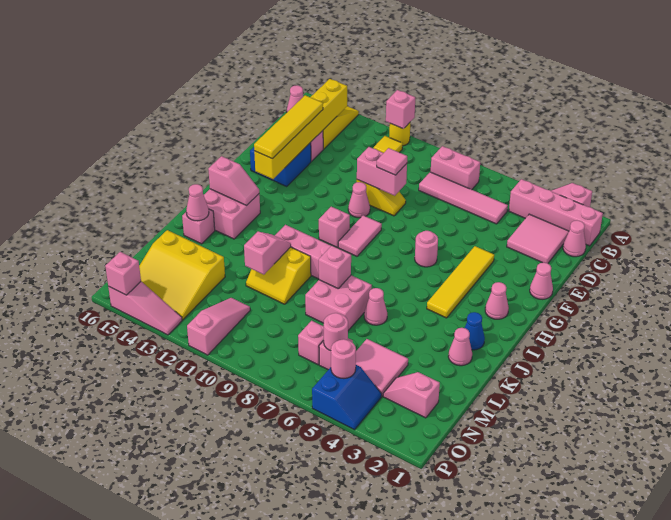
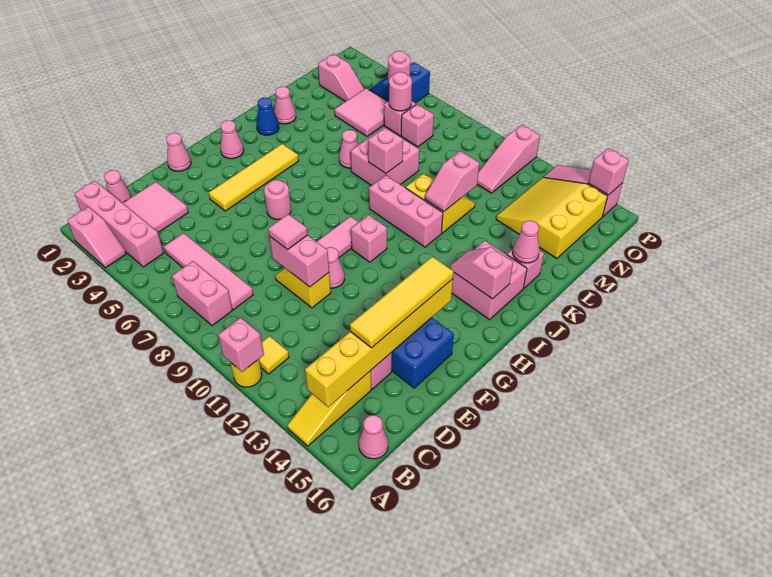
yellow 3x3 slope [139,230,225,320] -> yellow 3x3 slope turned to [496,177,608,258]

